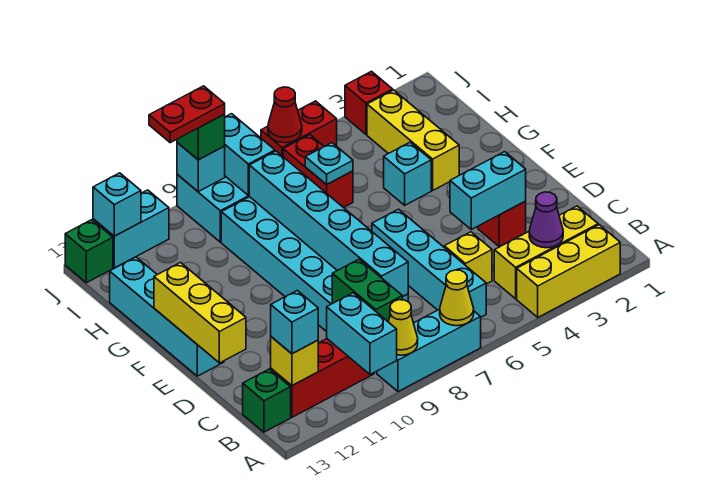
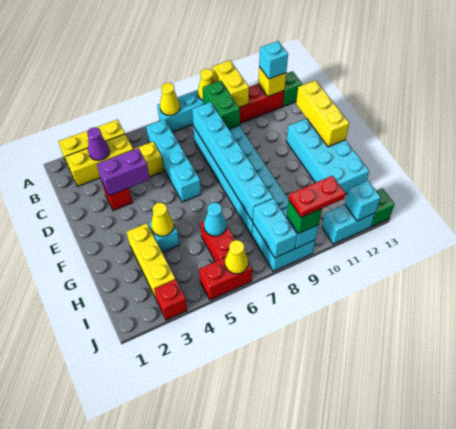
cyan 1x2 brick [327,293,397,374] -> yellow 1x2 brick [212,60,249,108]
cyan 1x2 brick [450,152,526,229] -> purple 1x2 brick [97,148,150,196]
cyan 1x4 brick [110,257,224,376] -> cyan 2x4 brick [286,118,369,194]
none -> yellow 1x1 cone [151,203,174,236]
cyan 1x1 plate [305,143,353,185] -> cyan 1x1 cone [204,203,226,236]
red 1x1 cone [268,87,302,143] -> yellow 1x1 cone [225,240,248,274]

